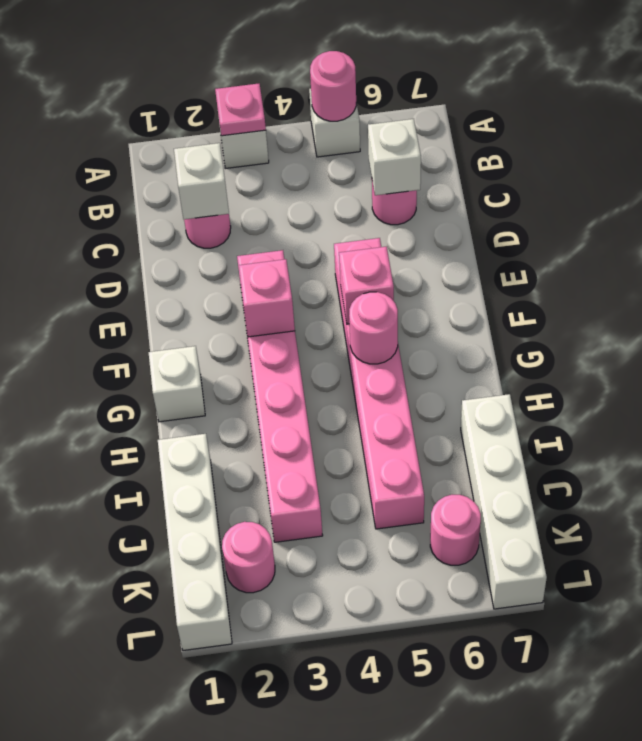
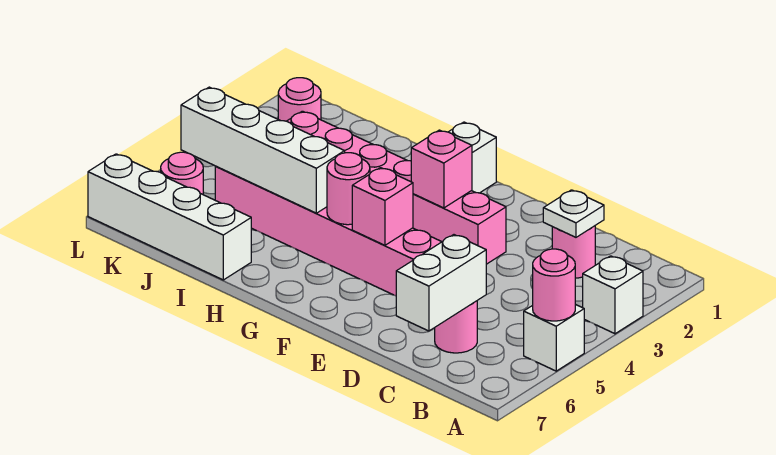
pink 1x1 plate [215,84,266,136] -> none
white 1x1 brick [174,143,229,219] -> white 1x1 plate [543,190,604,237]
white 1x1 brick [368,119,421,195] -> white 1x2 brick [396,235,486,331]
white 1x4 brick [158,434,232,651] -> white 1x4 brick moved to [181,87,345,213]

